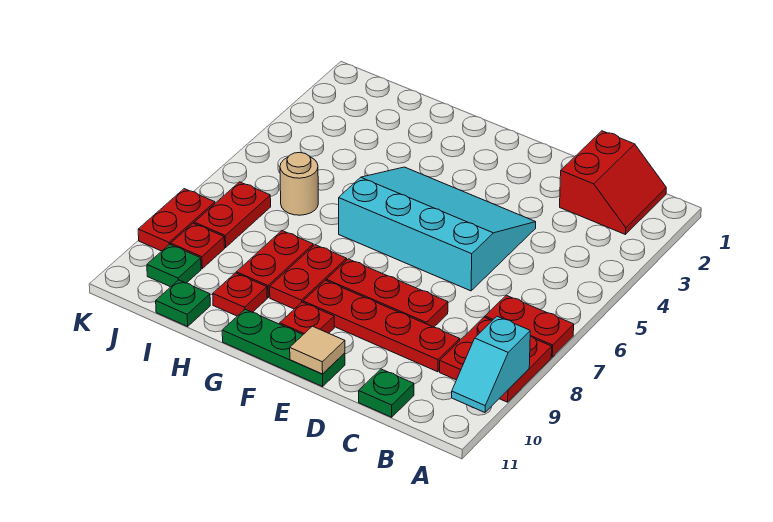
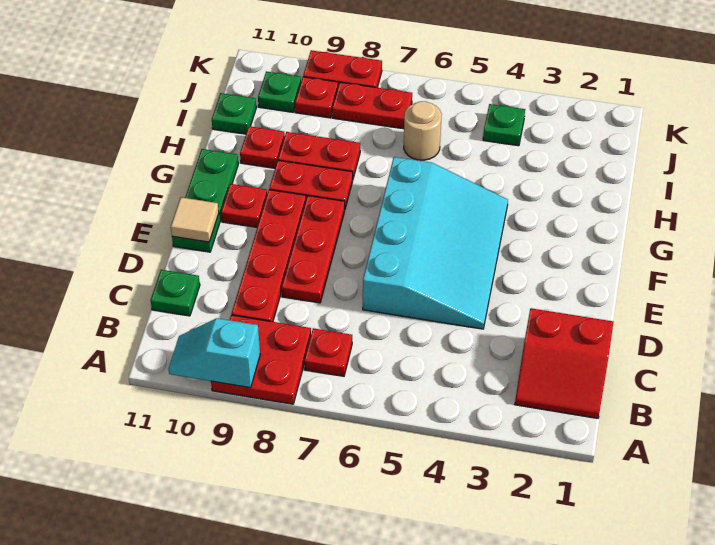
red 1x2 plate [485,295,574,357] -> red 1x1 plate [304,328,352,376]
none -> green 1x1 plate [483,104,525,146]

